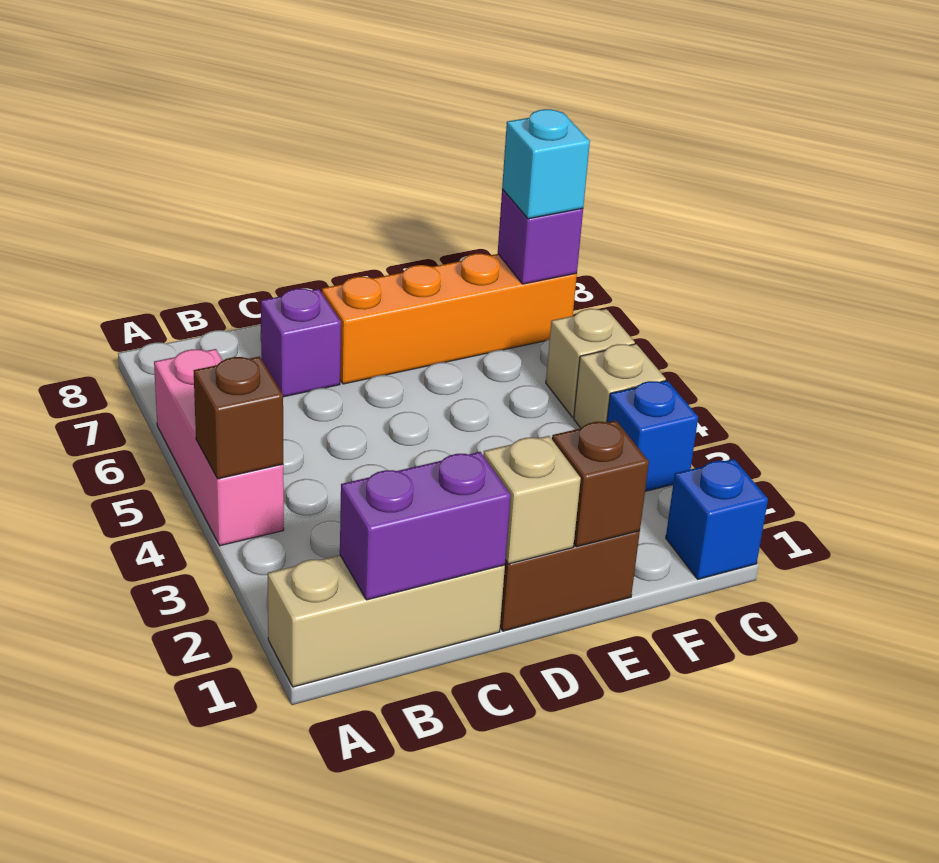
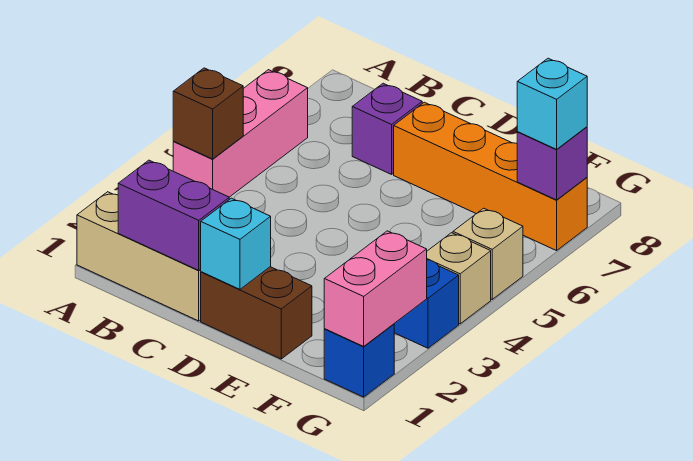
tan 1x1 brick [483,436,581,564] -> cyan 1x1 brick [200,198,271,289]
brown 1x1 brick [552,420,649,547] -> none
none -> pink 1x2 brick [324,231,427,346]

